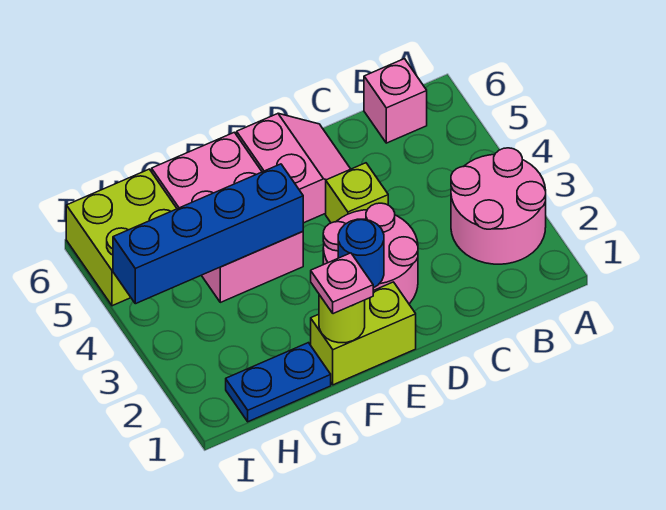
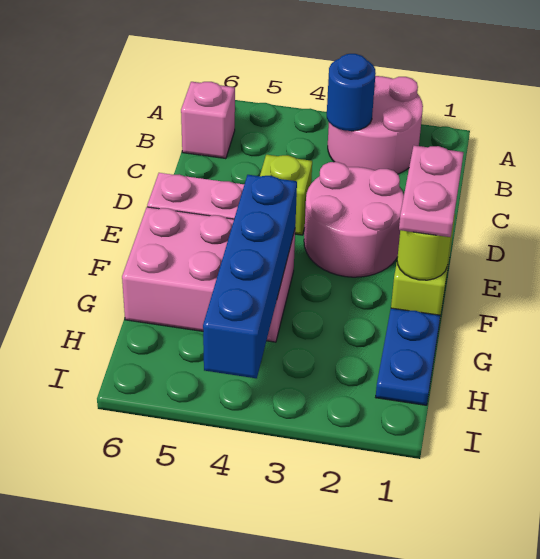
blue 1x1 round brick [338,219,384,288] -> blue 1x1 round brick moved to [327,54,376,131]
pink 1x1 plate [311,253,373,314] -> pink 1x2 plate [399,146,464,237]
lime 2x2 brick [66,169,177,306] -> none

